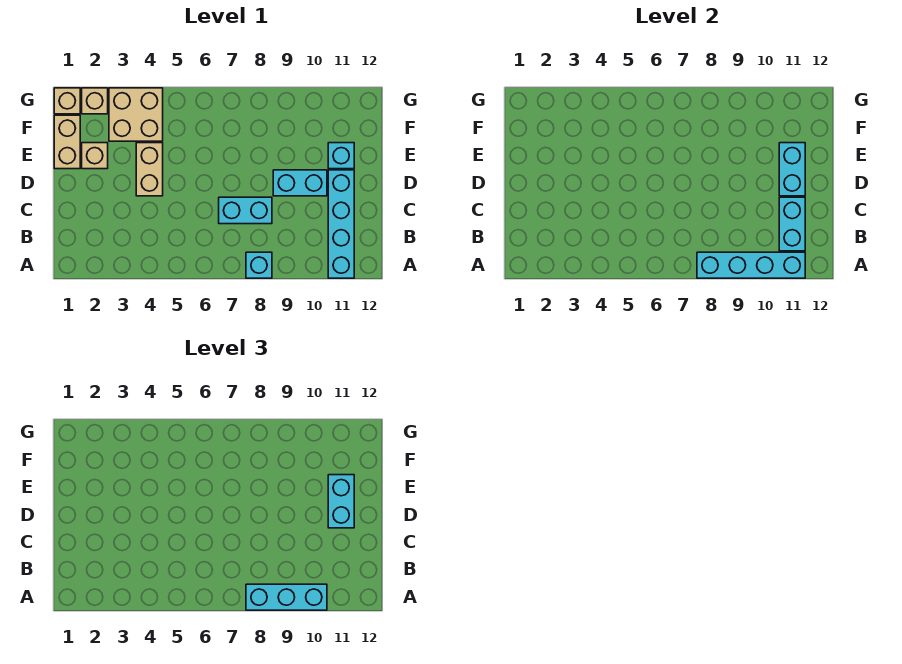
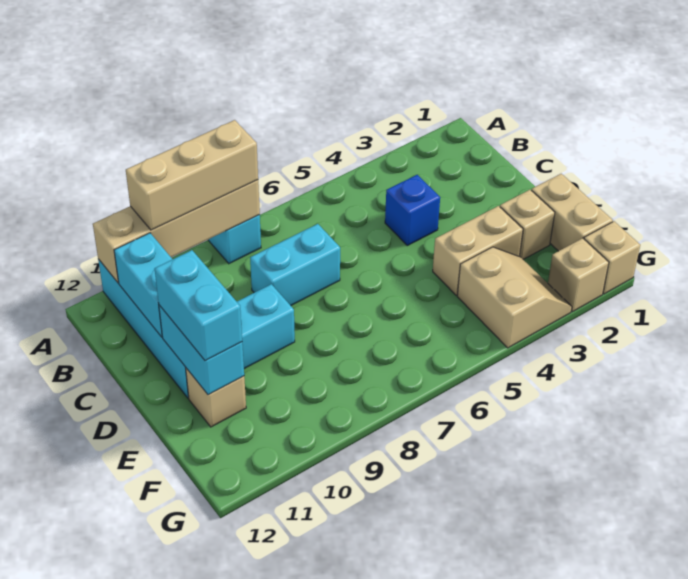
cyan 1x4 brick [697,252,805,278] -> tan 1x4 brick [93,180,260,283]
cyan 1x3 brick [246,584,327,610] -> tan 1x3 brick [126,120,258,230]
none -> blue 1x1 brick [385,175,440,246]
tan 1x2 brick [136,143,163,196] -> tan 1x2 brick turned to [433,206,523,295]
cyan 1x1 brick [328,143,354,169] -> tan 1x1 brick [186,368,246,427]
tan 2x2 brick [109,88,163,141] -> tan 2x2 slope [457,247,572,348]

